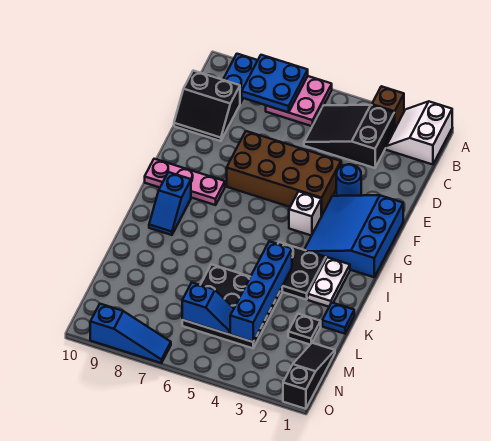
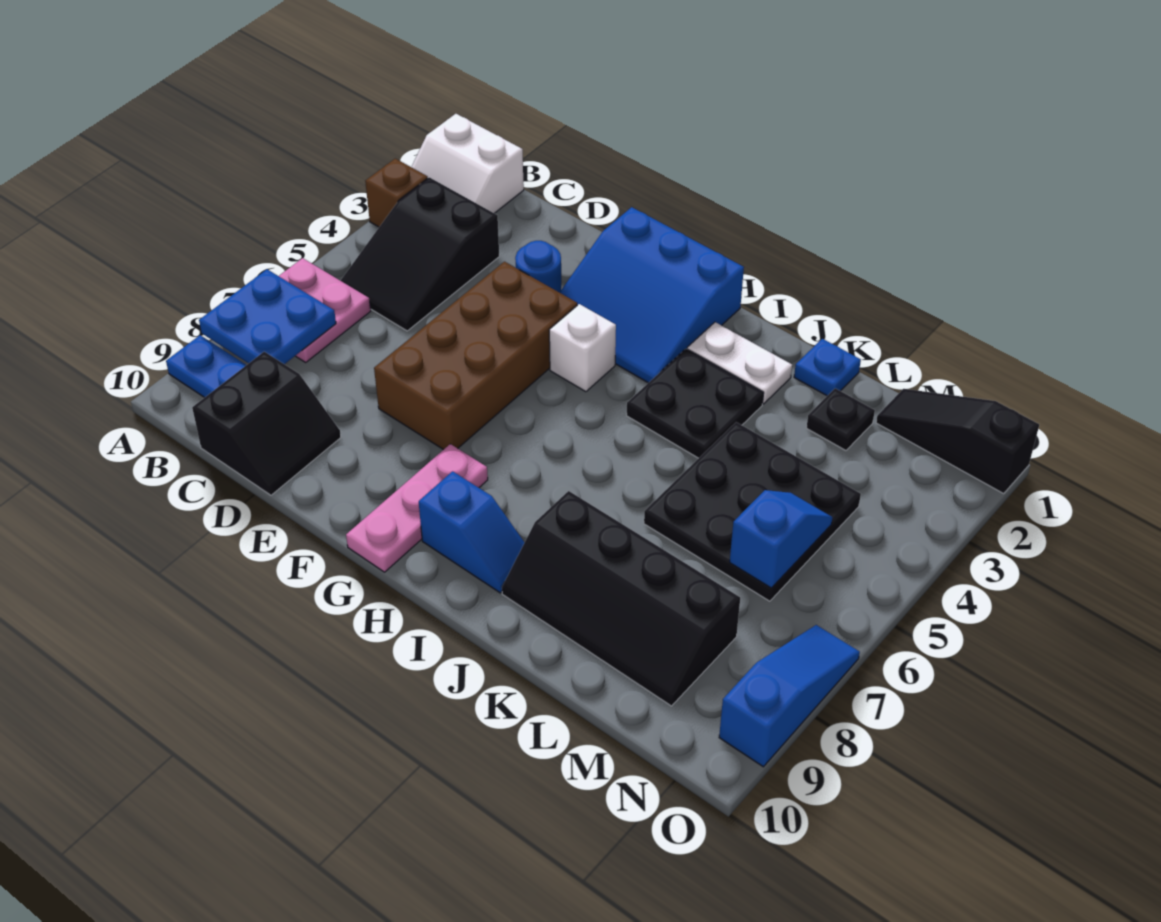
blue 1x4 brick [230,241,292,342] -> none
none -> black 2x4 slope [502,491,740,706]

